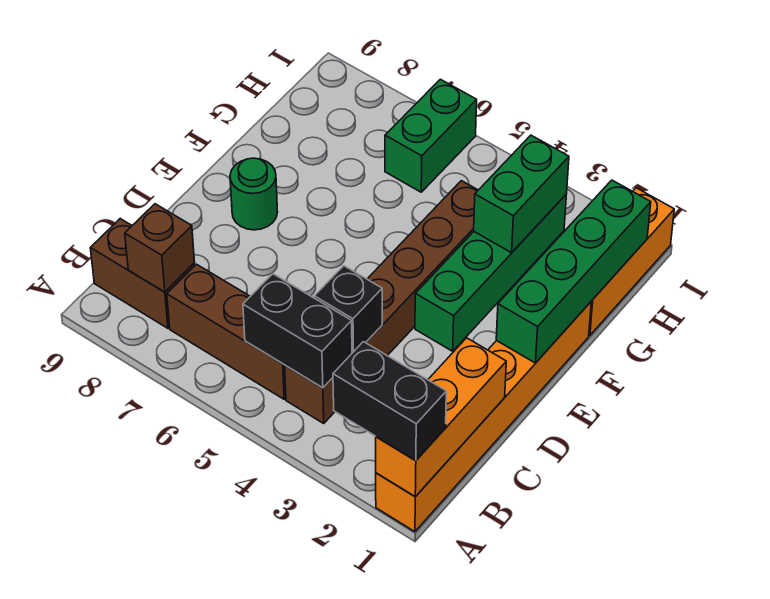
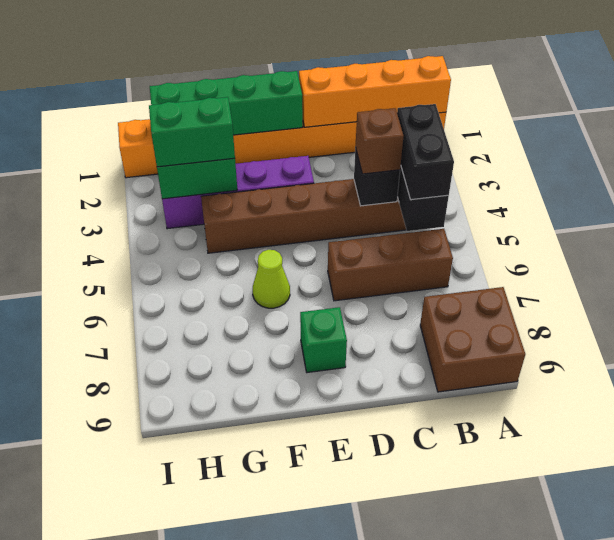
orange 1x3 brick [376,338,506,497] -> orange 1x4 brick [299,56,451,127]
black 1x2 brick [333,342,446,461] -> black 1x2 brick moved to [397,104,454,200]
brown 1x3 brick [167,264,286,399] -> brown 1x3 brick turned to [328,229,453,301]
brown 1x2 brick [90,219,195,328] -> brown 2x2 brick [420,287,525,392]
brown 1x1 brick [125,204,195,292] -> brown 1x1 brick moved to [356,108,404,174]
green 1x4 brick [415,195,566,351] -> purple 1x4 brick [162,156,314,229]
green 1x1 round brick [230,158,278,230] -> green 1x1 brick [300,307,347,373]
none -> lime 1x1 cone [253,250,290,308]
green 1x2 brick [385,79,477,192] -> green 1x2 brick moved to [149,97,235,167]

